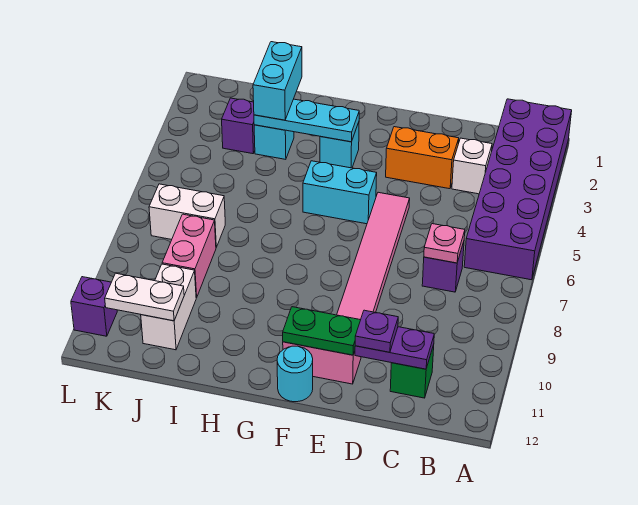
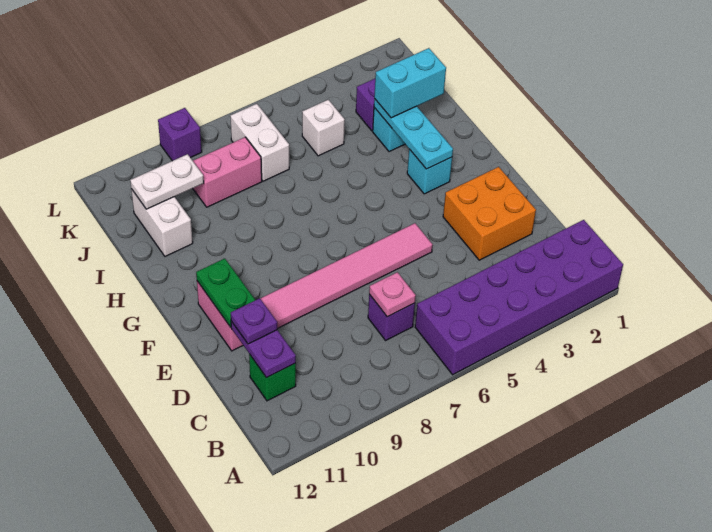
white 1x1 brick [452,138,492,194] -> white 1x1 brick moved to [302,100,345,156]
orange 1x2 brick [386,127,459,189] -> orange 2x2 brick [443,167,536,260]
cyan 1x2 brick [303,161,377,224] -> none
cyan 1x1 round brick [277,346,313,402] -> none
white 1x2 brick [141,264,196,350] -> white 1x2 brick turned to [131,189,193,256]
white 1x2 plate [105,273,184,321] -> white 1x2 plate turned to [130,154,204,209]
purple 1x1 brick [71,277,117,336] -> purple 1x1 brick moved to [158,108,202,161]

